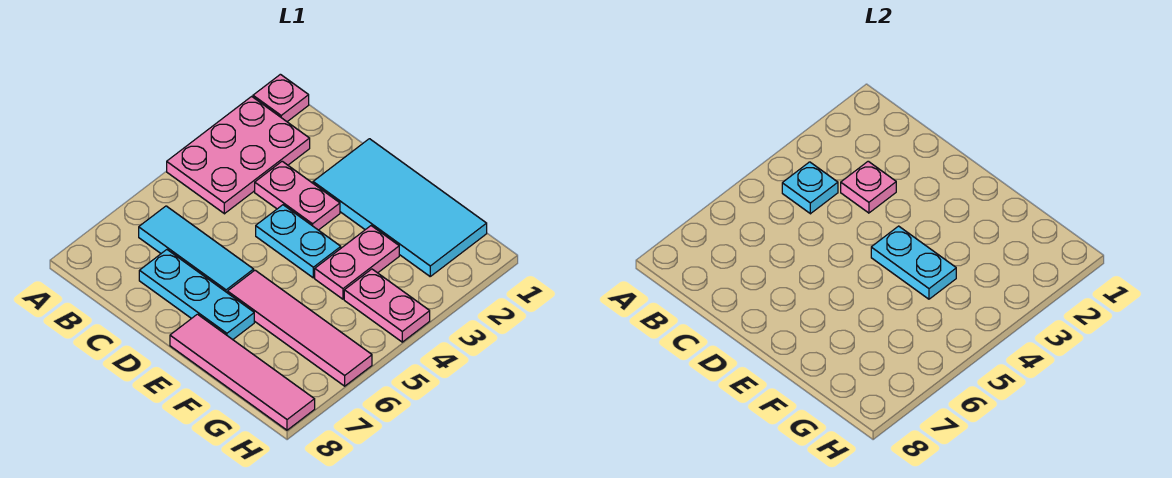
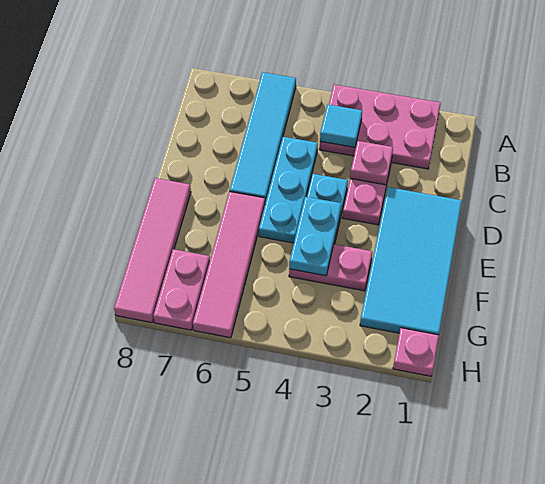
pink 1x1 plate [253,74,309,122] -> pink 1x1 plate moved to [393,328,439,376]
cyan 1x1 plate [782,162,838,214] -> cyan 1x1 tile [320,104,362,147]
cyan 1x3 tile [139,206,254,293] -> cyan 1x4 tile [230,72,296,204]
cyan 1x3 plate [139,250,254,340] -> cyan 1x3 plate moved to [259,137,318,243]
pink 1x2 plate [344,269,430,342] -> pink 1x2 plate moved to [153,249,210,330]

